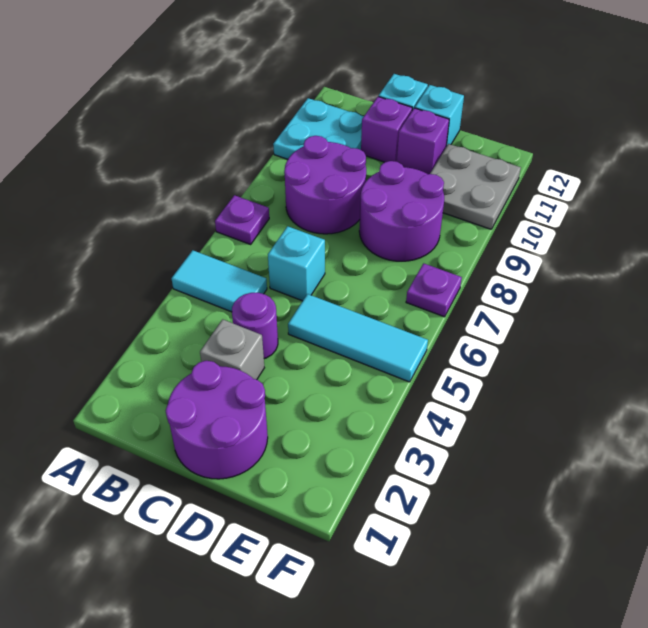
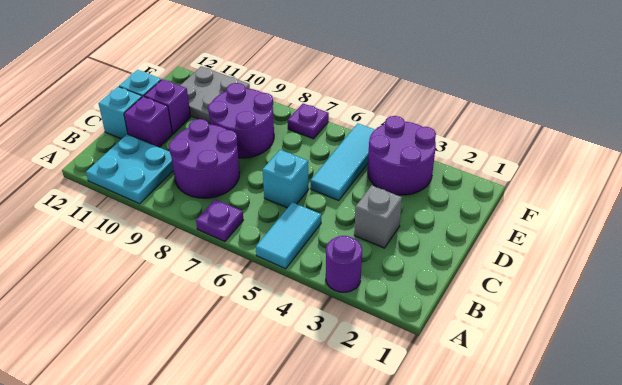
purple 2x2 round brick [166,361,268,479] -> purple 2x2 round brick moved to [368,116,436,195]
purple 1x1 round brick [232,293,278,359] -> purple 1x1 round brick moved to [326,236,362,292]

